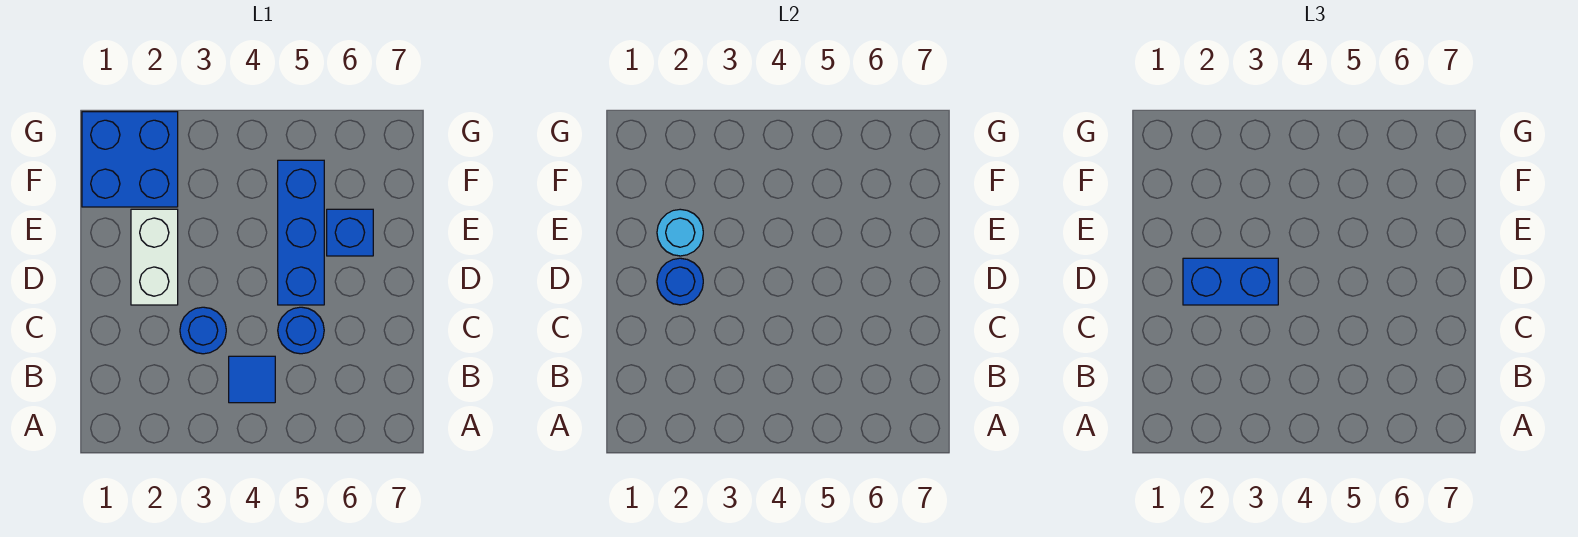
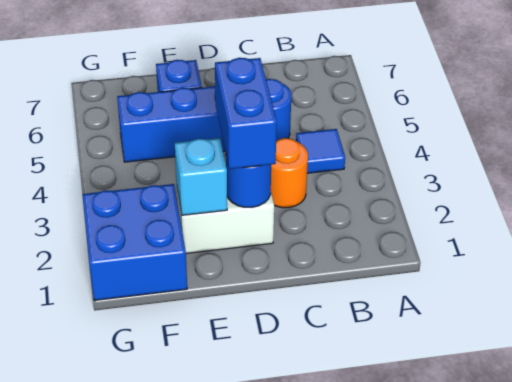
blue 1x1 round brick [180,307,226,354] -> orange 1x1 round brick [271,138,308,208]
cyan 1x1 round brick [657,209,703,256] -> cyan 1x1 brick [175,138,227,215]

